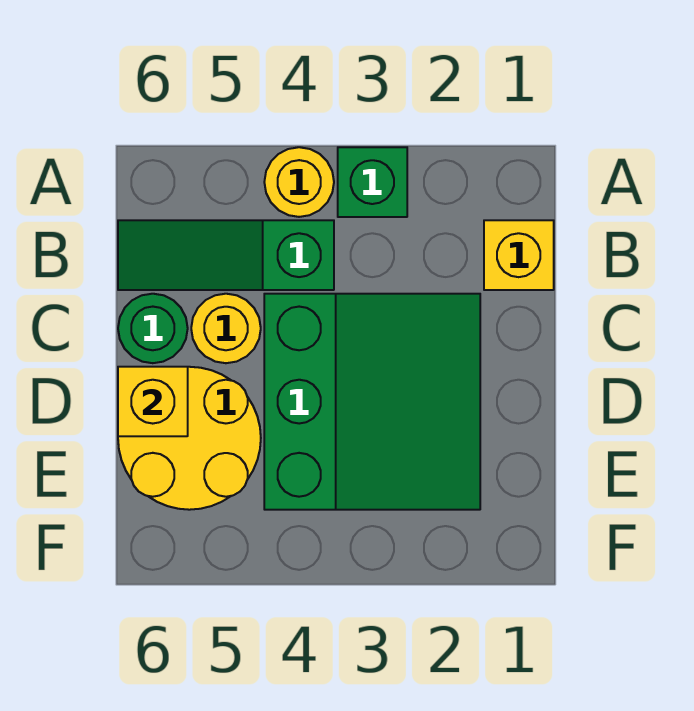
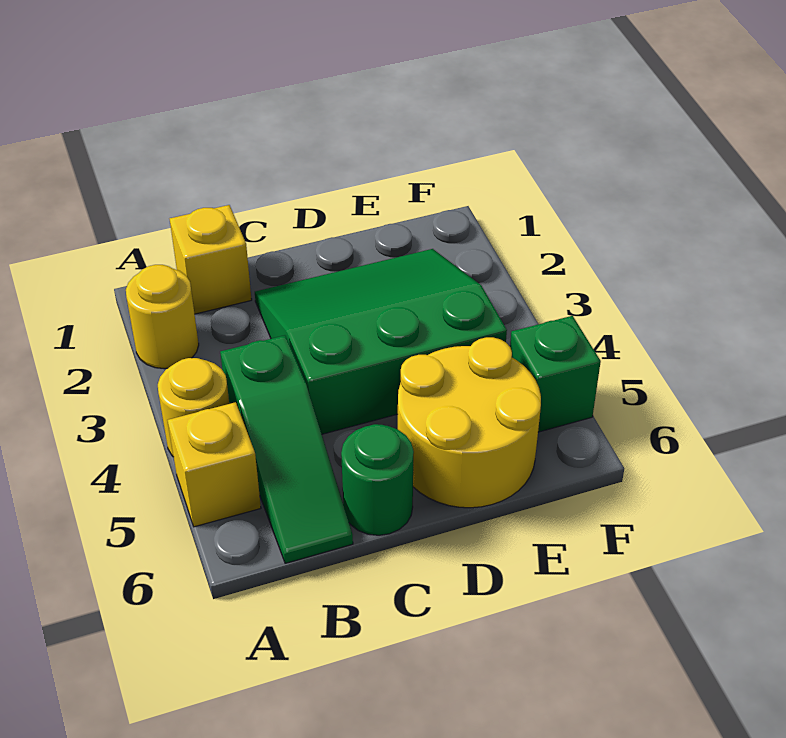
green 1x1 brick [338,147,407,217] -> green 1x1 brick moved to [510,316,601,432]
yellow 1x1 round brick [191,294,261,363] -> yellow 1x1 round brick moved to [126,265,199,369]
yellow 1x1 brick [118,367,188,436] -> yellow 1x1 brick moved to [168,402,261,527]

